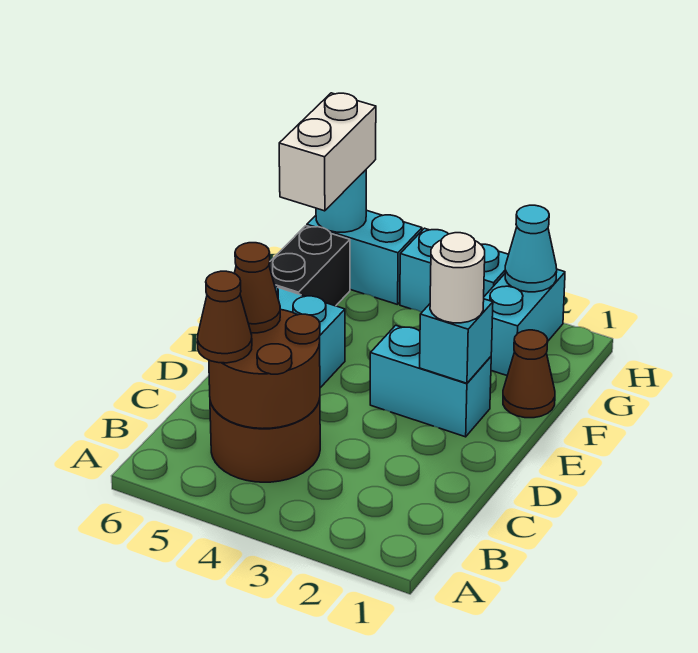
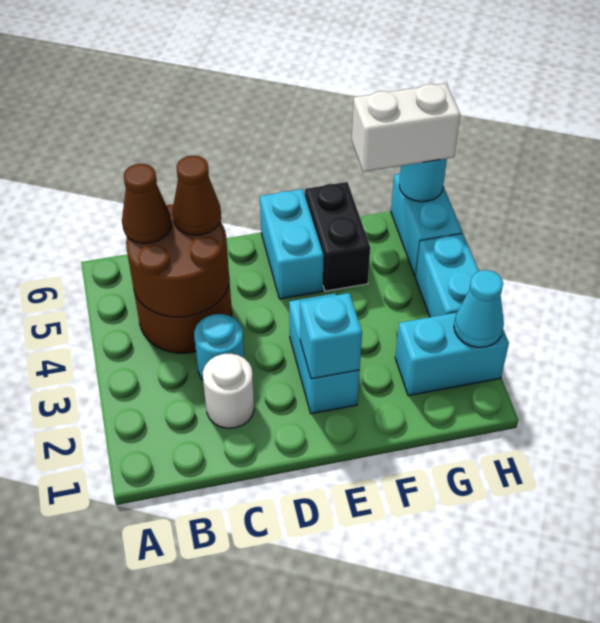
none -> cyan 1x1 round brick [194,314,244,380]
white 1x1 round brick [430,233,485,323] -> white 1x1 round brick moved to [203,354,254,428]
brown 1x1 cone [503,330,555,418] -> none
black 1x2 brick [269,226,350,306] -> black 1x2 brick turned to [305,182,370,291]

